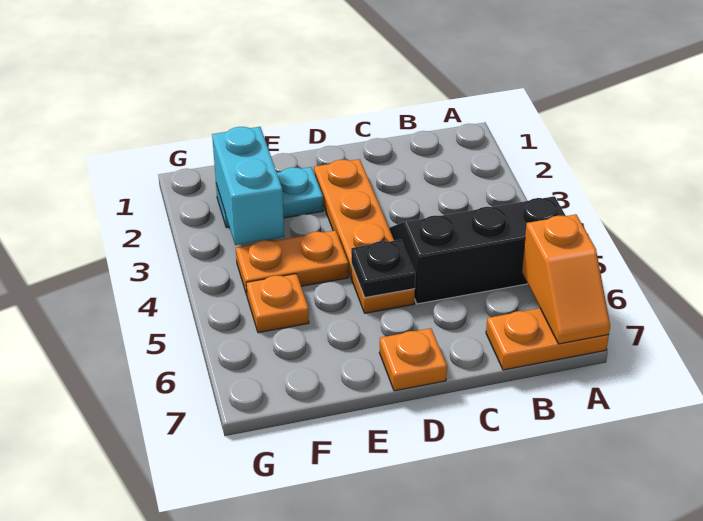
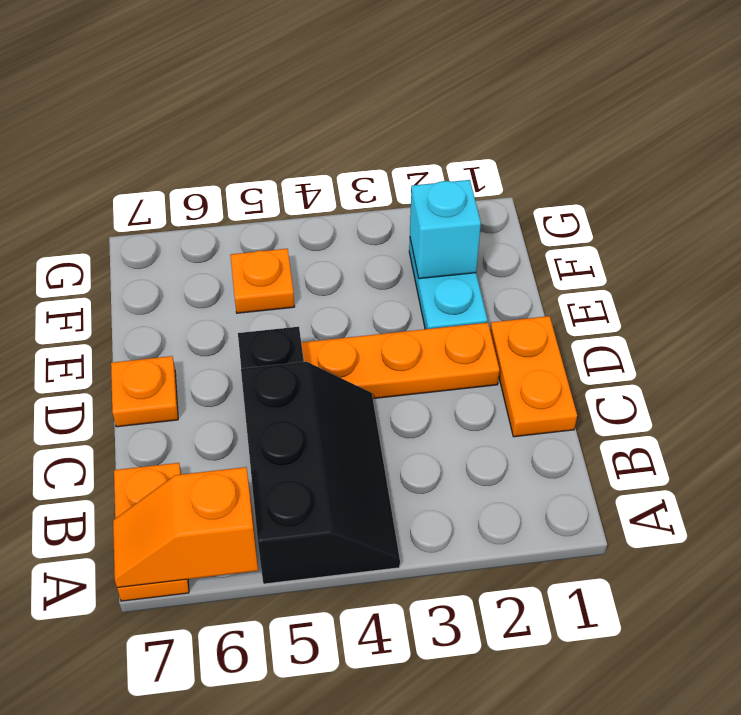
orange 1x2 plate [236,230,348,295] -> orange 1x2 plate moved to [490,316,577,437]
cyan 1x2 brick [212,127,284,245] -> cyan 1x1 brick [410,180,481,279]

